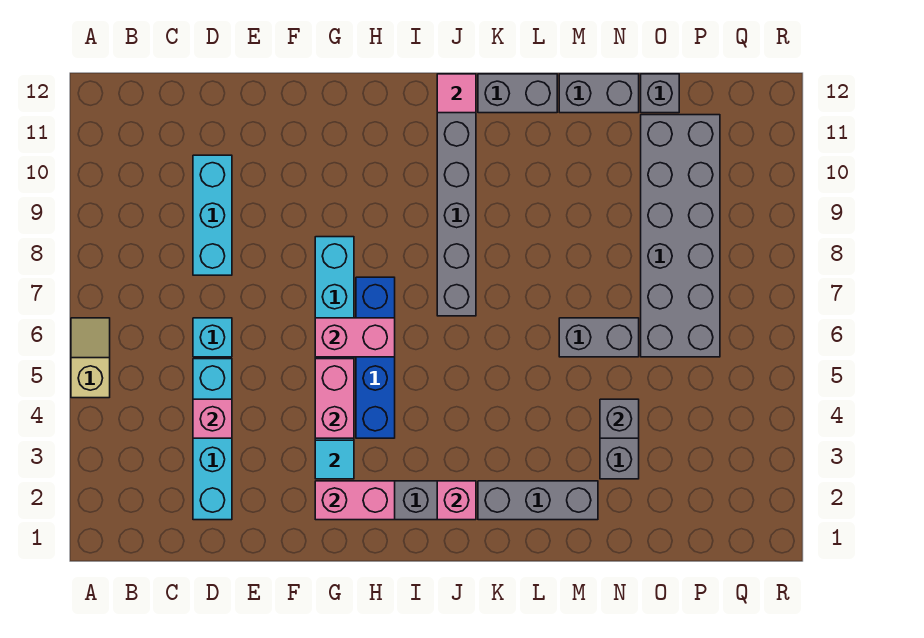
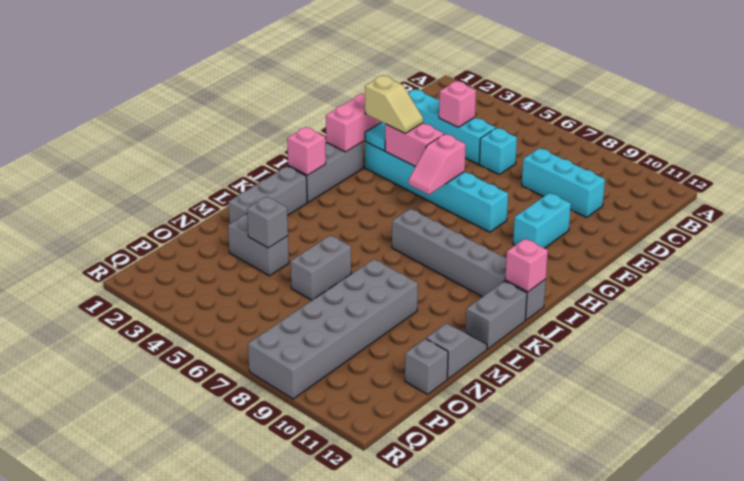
tan 1x2 slope [71,318,110,398] -> tan 1x2 slope moved to [365,75,423,133]
none -> cyan 1x2 brick [513,193,571,248]
pink 1x2 brick [315,318,395,357] -> pink 1x2 slope [409,134,466,195]
blue 1x4 brick [356,277,395,438] -> none
pink 1x1 tile [437,74,476,113] -> pink 1x1 brick [505,239,548,292]
grey 1x2 brick [559,74,639,113] -> grey 1x2 slope [426,324,487,379]
grey 2x6 brick [641,115,720,357] -> grey 2x6 brick turned to [248,259,418,399]

